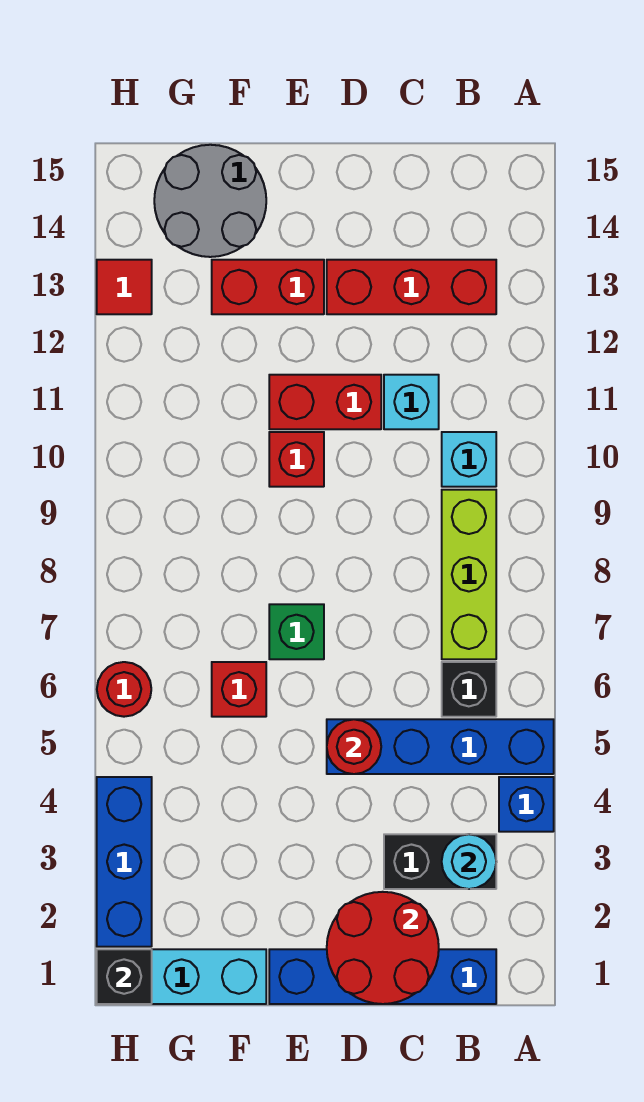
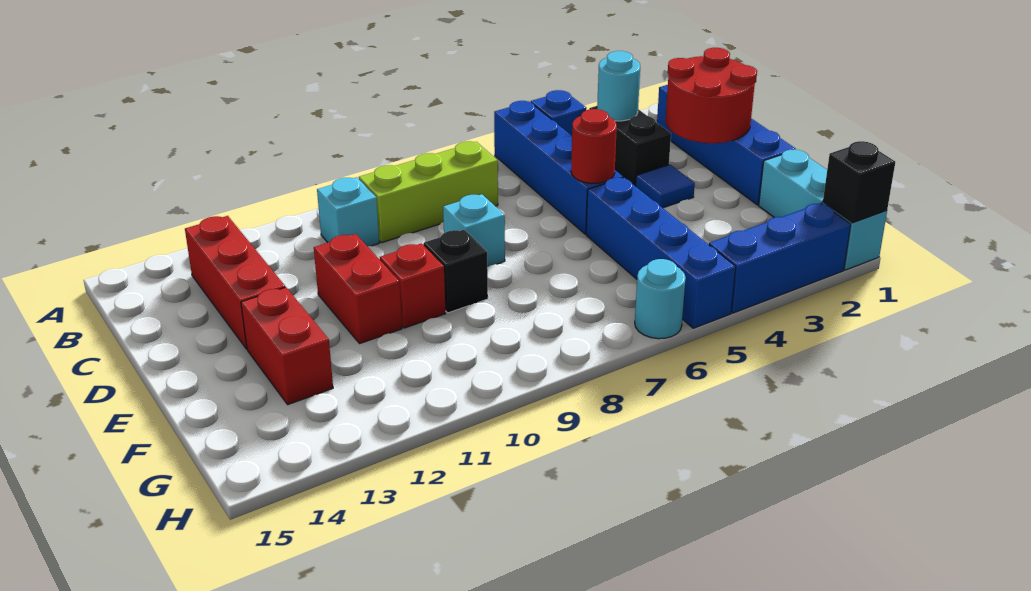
black 1x1 brick [442,662,496,717] -> black 1x1 brick moved to [424,230,488,313]
cyan 1x1 brick [384,375,439,429] -> cyan 1x1 brick moved to [443,194,505,267]
none -> blue 1x1 tile [636,165,695,208]
none -> blue 1x4 brick [586,178,736,328]
green 1x1 brick [269,604,324,659] -> none
red 1x1 brick [212,662,266,717] -> none
grey 2x2 round brick [154,145,266,257] -> none
red 1x1 round brick [97,662,151,717] -> cyan 1x1 round brick [635,259,686,339]
red 1x1 tile [97,260,152,314] -> none

